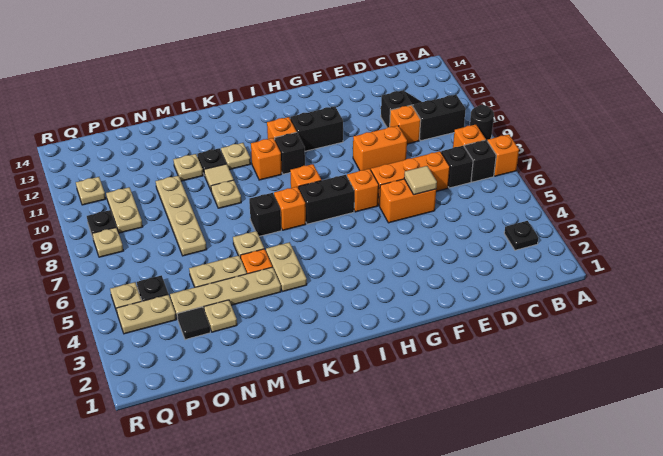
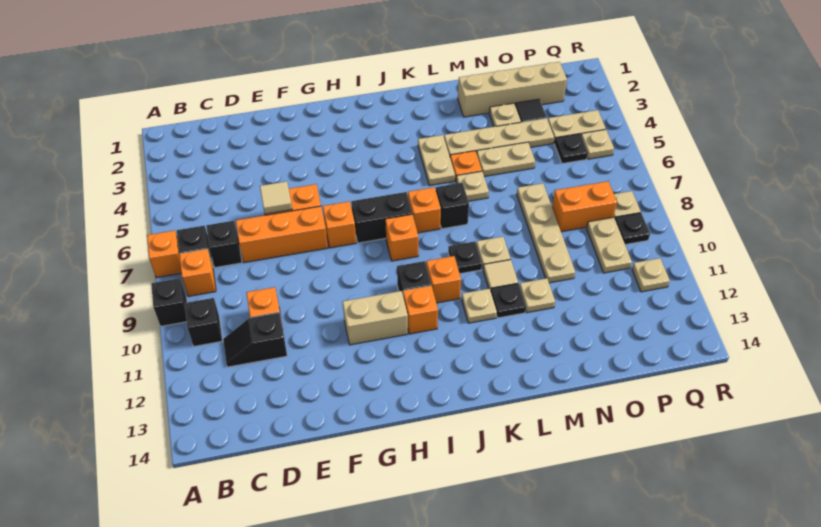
black 1x1 round brick [470,105,494,140] -> black 1x1 brick [151,278,187,326]
black 1x1 plate [504,221,538,250] -> black 1x1 plate moved to [448,241,482,274]
black 1x2 brick [413,95,466,141] -> black 1x1 brick [185,298,222,346]
orange 1x2 brick [353,126,407,170] -> orange 1x2 brick moved to [552,181,617,232]
black 1x2 brick [290,106,343,151] -> tan 1x2 brick [343,291,408,345]
none -> tan 1x4 brick [458,62,567,117]

